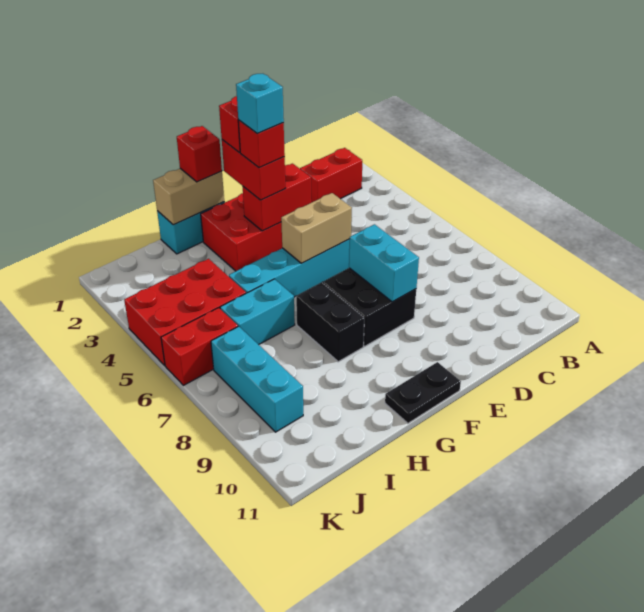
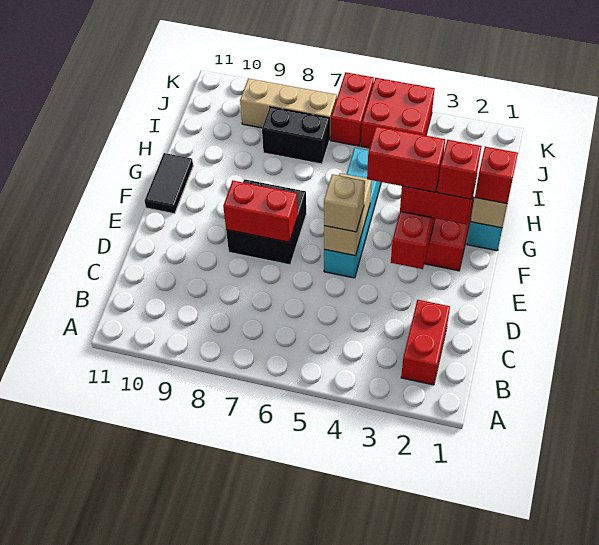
none -> tan 1x1 brick [324,174,365,232]
cyan 1x2 brick [349,224,419,302] -> red 1x2 brick [223,181,298,242]
red 1x1 brick [238,120,285,168] -> red 1x2 brick [367,127,445,192]
cyan 1x1 brick [236,74,284,134] -> none
black 1x2 plate [385,362,461,423] -> black 1x2 tile [145,153,193,214]
black 1x2 brick [296,283,364,362] -> black 1x2 brick moved to [262,107,329,164]
cyan 1x2 brick [220,279,295,345] -> none
red 2x3 brick [124,259,246,365] -> red 2x2 brick [361,78,435,148]
cyan 1x3 brick [211,326,303,432] -> tan 1x3 brick [240,79,337,140]

